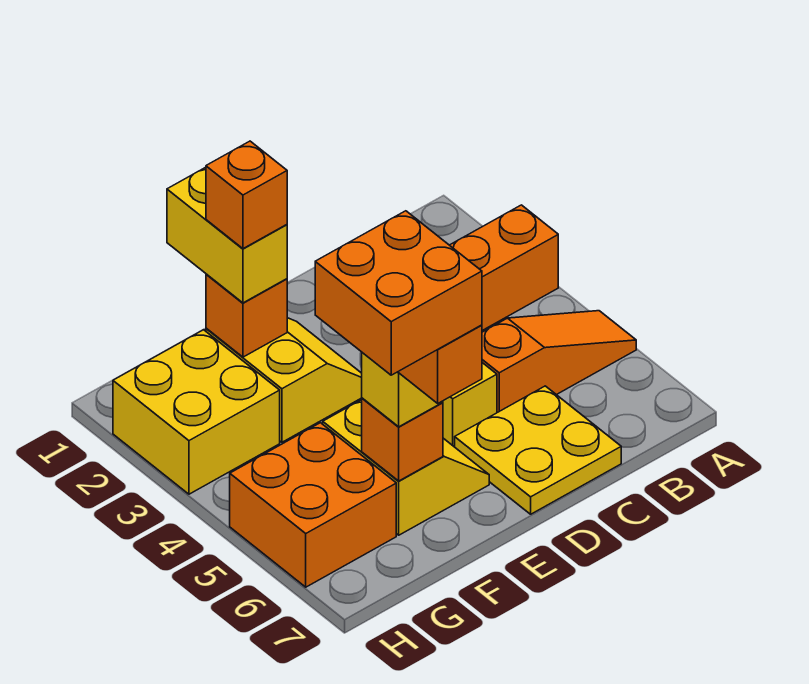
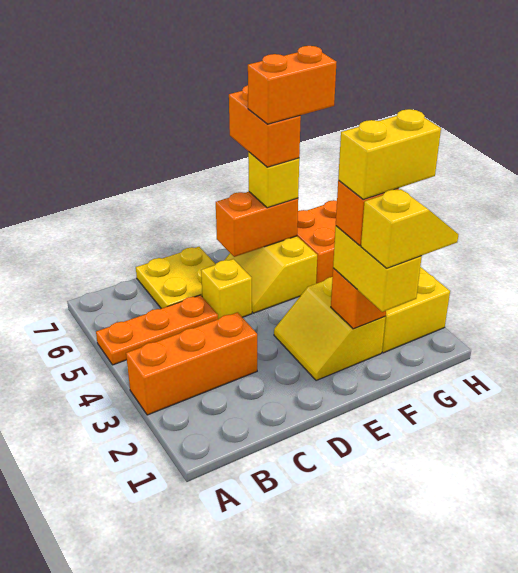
orange 1x3 slope [482,311,636,413] -> orange 1x3 plate [96,295,218,365]
none -> yellow 1x2 slope [361,189,458,268]
none -> yellow 1x2 brick [338,109,441,199]
orange 1x1 brick [362,398,443,481] -> orange 1x2 brick [216,192,298,257]
orange 2x2 brick [315,211,482,375] -> orange 1x2 brick [248,46,336,124]

